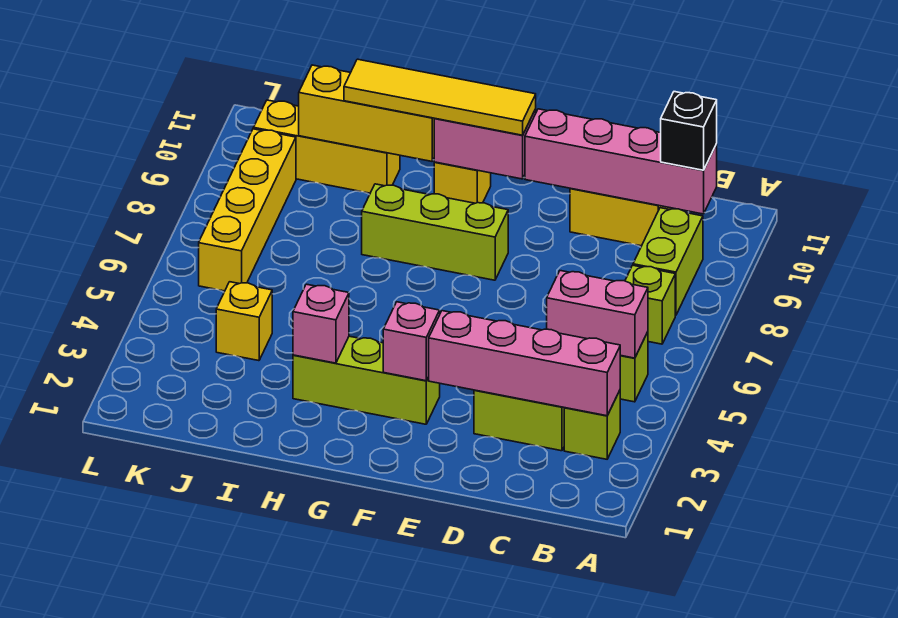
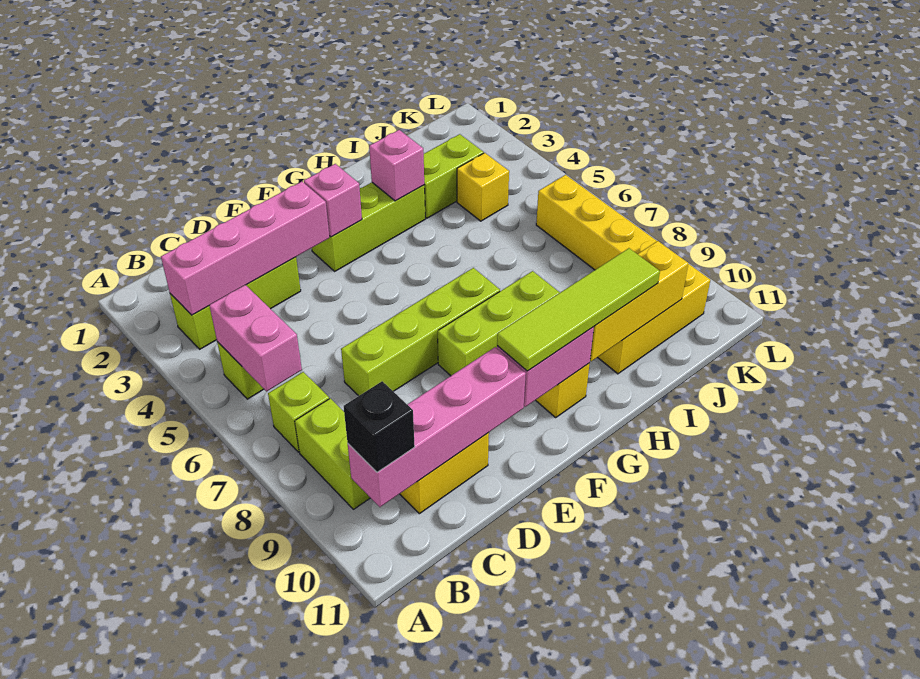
pink 1x2 brick [547,271,648,358] -> pink 1x2 brick turned to [209,285,302,392]
none -> lime 1x4 brick [341,268,500,396]
yellow 1x4 tile [344,59,536,135] -> lime 1x4 tile [497,248,660,371]
none -> lime 1x2 brick [424,134,484,218]

